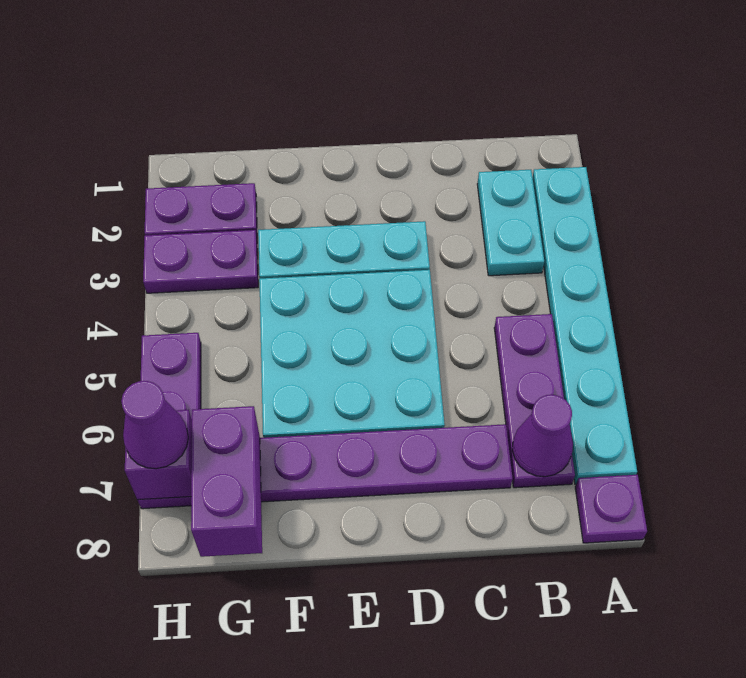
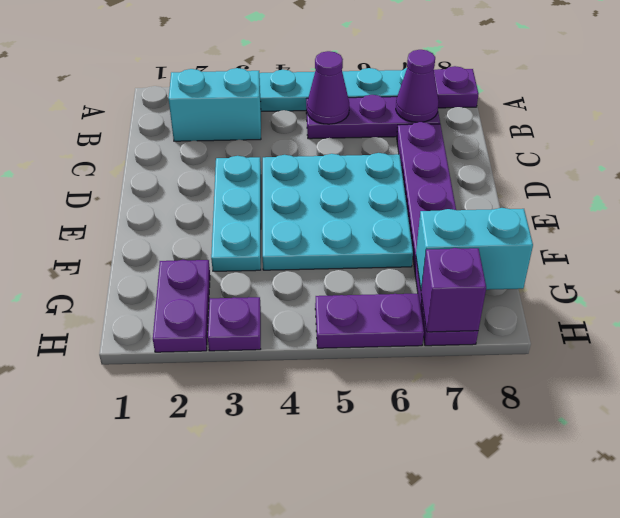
cyan 1x2 plate [477,170,544,276] -> cyan 1x2 brick [169,68,261,141]
purple 1x2 plate [143,230,258,293] -> purple 1x1 plate [208,297,261,351]
purple 1x2 brick [191,406,262,557] -> cyan 1x2 brick [416,208,533,290]
purple 1x1 cone [121,381,188,469] -> purple 1x1 cone moved to [307,51,349,124]

